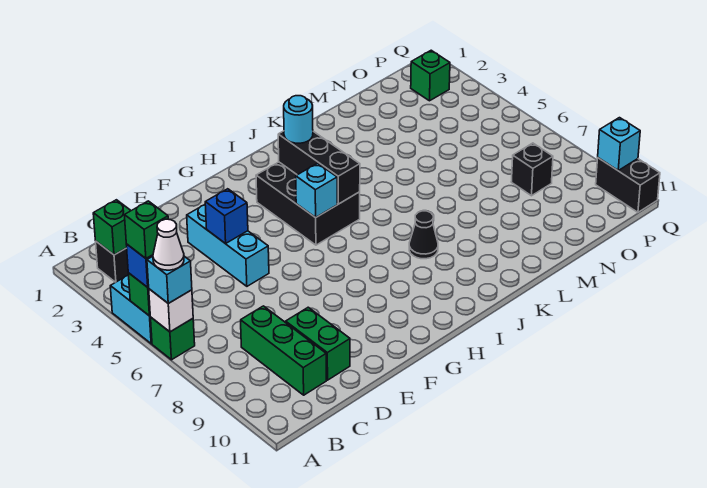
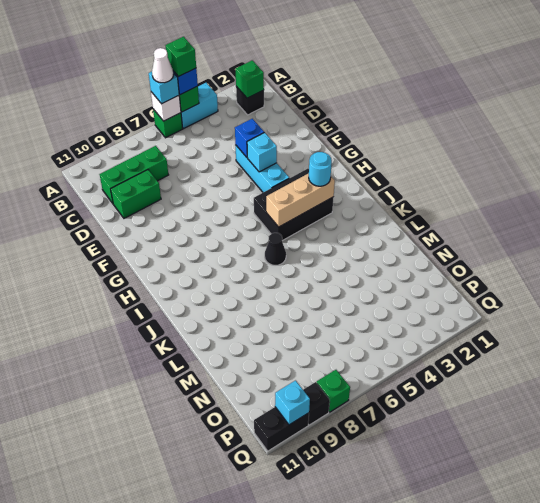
cyan 1x3 brick [187,205,269,286] -> cyan 1x3 brick turned to [235,145,289,192]
cyan 1x1 brick [296,163,337,218] -> cyan 1x1 brick moved to [247,132,277,172]
black 1x3 brick [278,131,360,204] -> tan 1x3 brick [266,173,335,227]
black 1x1 cone [409,211,438,259] -> black 1x1 cone moved to [265,233,286,265]
black 1x1 brick [511,143,553,196] -> black 1x1 brick moved to [303,382,330,425]
green 1x1 brick [411,50,450,101] -> green 1x1 brick moved to [317,370,350,412]

